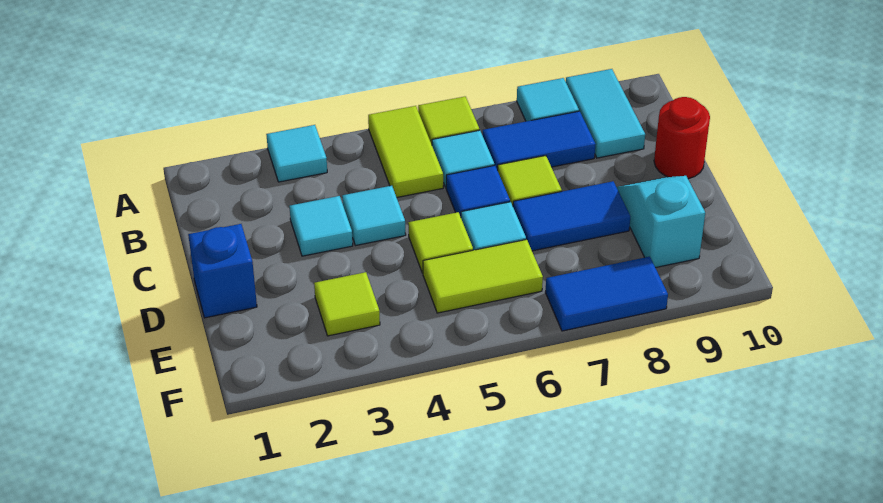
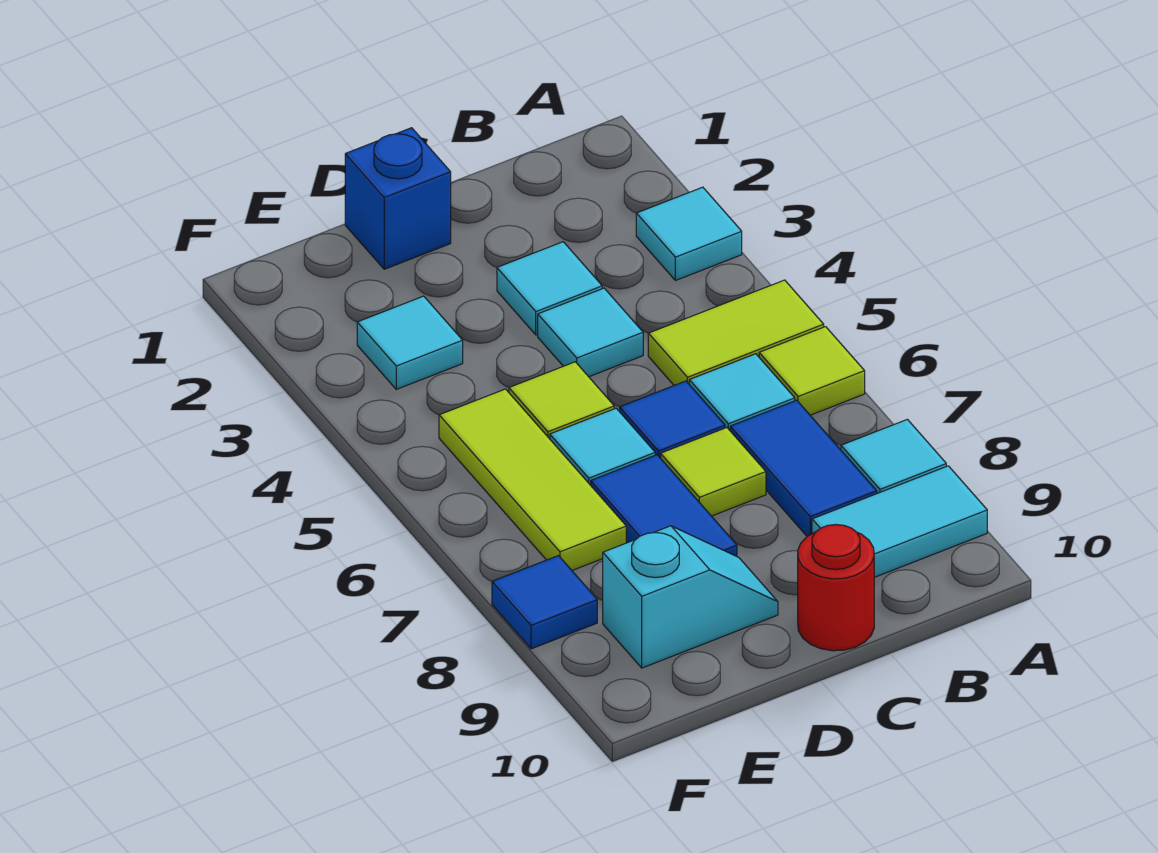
lime 1x1 tile [314,272,380,336] -> cyan 1x1 tile [357,296,463,389]
lime 1x2 tile [423,239,543,313] -> lime 1x3 tile [439,389,626,570]
blue 1x2 tile [545,257,668,331] -> blue 1x1 tile [492,556,597,649]

